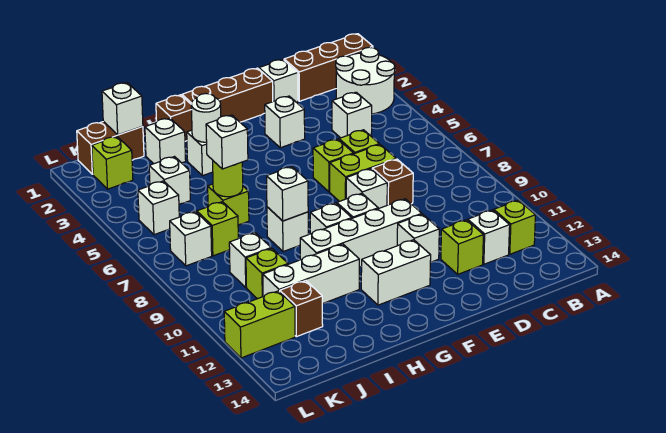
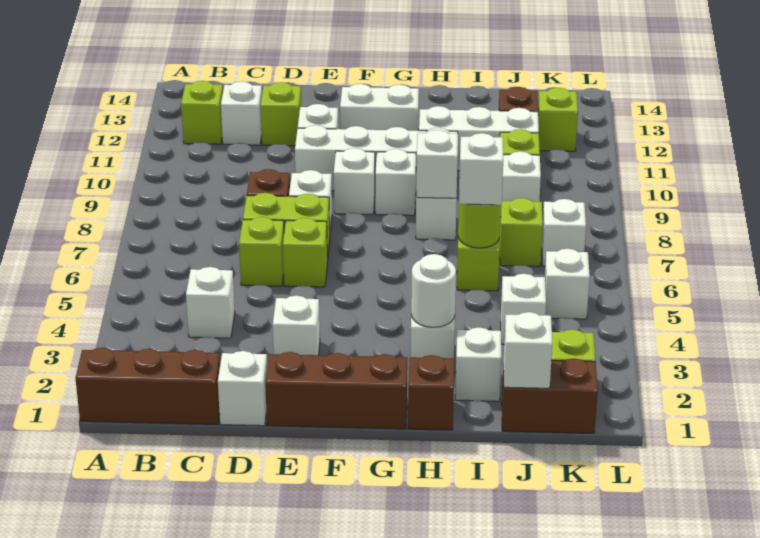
white 2x2 round brick [336,47,395,114] -> none
lime 1x2 brick [224,291,295,358] -> lime 1x1 brick [538,88,578,151]

